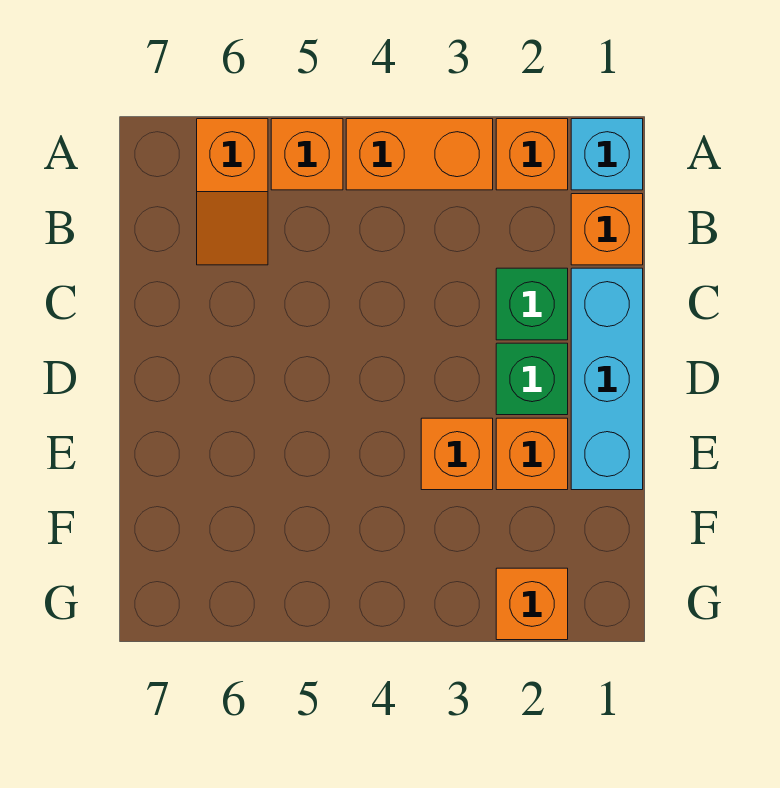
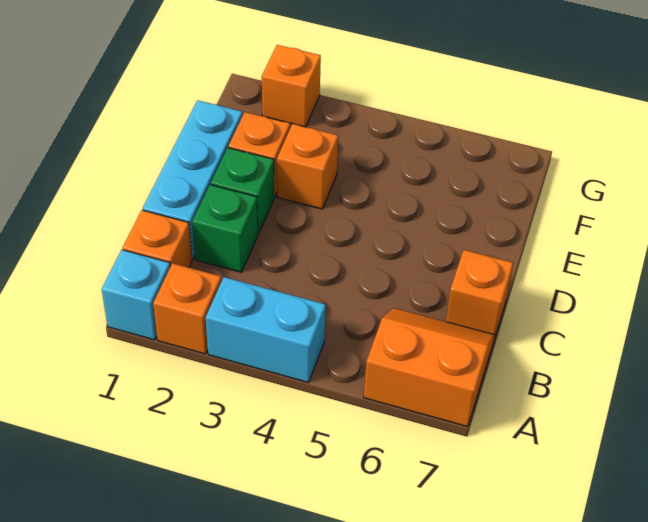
orange 1x2 brick [346,119,493,190] -> cyan 1x2 brick [206,277,326,382]
orange 1x1 brick [271,119,343,190] -> orange 1x1 brick moved to [446,250,513,336]
orange 1x2 slope [197,119,268,265] -> orange 2x2 slope [364,308,495,427]

